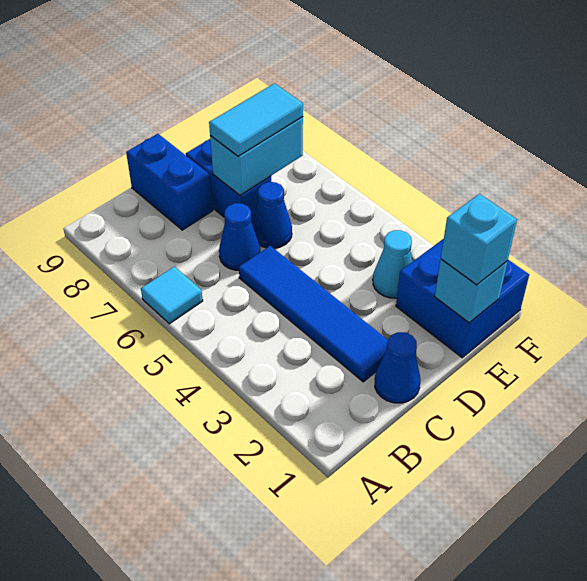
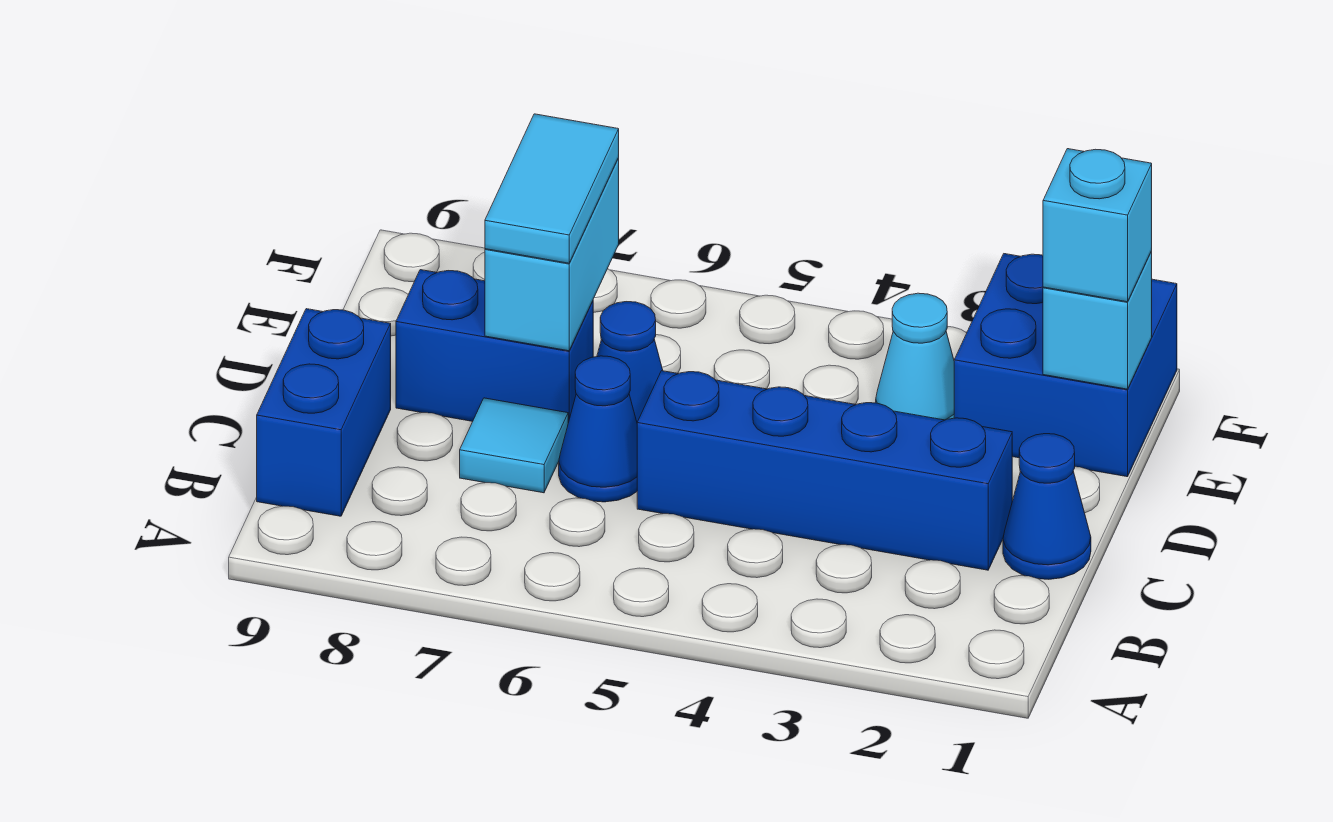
cyan 1x1 tile [141,266,203,324] -> cyan 1x1 tile moved to [460,398,568,493]
blue 1x4 tile [239,246,387,382] -> blue 1x4 brick [637,371,1012,570]
blue 1x2 brick [126,134,213,230] -> blue 1x2 brick turned to [257,309,391,516]

